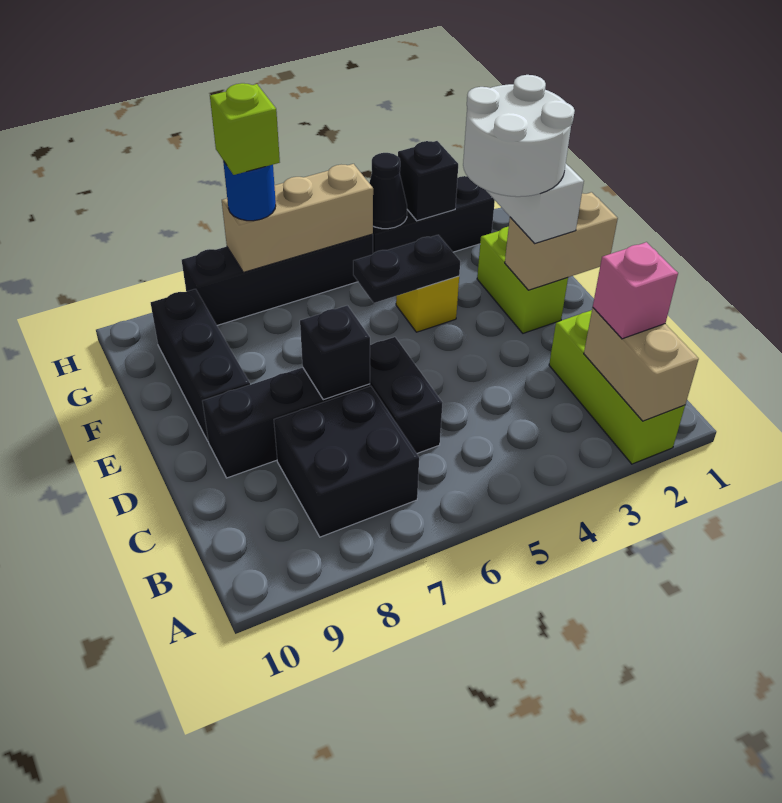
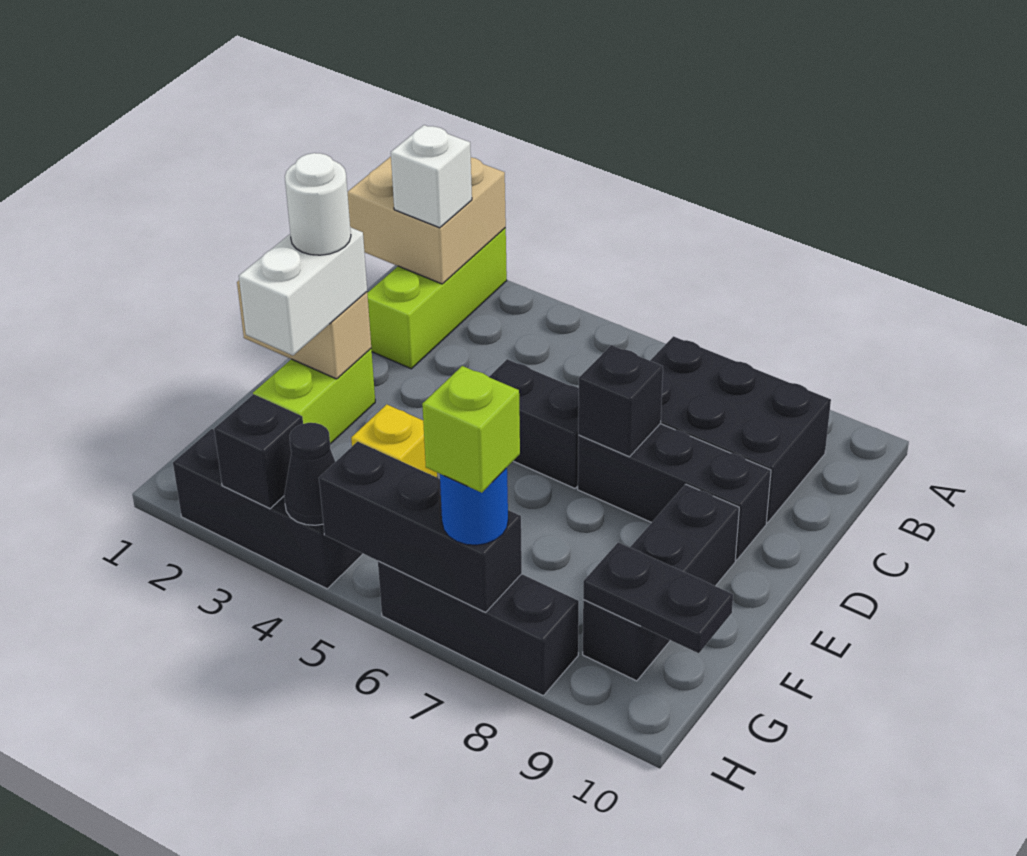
tan 1x2 brick [584,308,699,421] -> tan 2x2 brick [348,157,506,284]
pink 1x1 brick [593,242,678,339] -> white 1x1 brick [391,125,472,228]
black 2x2 brick [274,386,419,537] -> black 2x3 brick [650,336,831,523]
black 1x2 brick [370,337,442,453] -> black 1x2 brick turned to [489,359,579,488]
white 2x2 round brick [463,75,575,197] -> white 1x1 round brick [285,153,351,255]
black 1x2 plate [353,235,460,303] -> black 1x2 plate moved to [583,542,733,653]
black 1x4 brick [182,234,373,325] -> black 1x3 brick [378,561,579,695]
tan 1x3 brick [222,164,373,272] -> black 1x3 brick [319,442,522,612]

